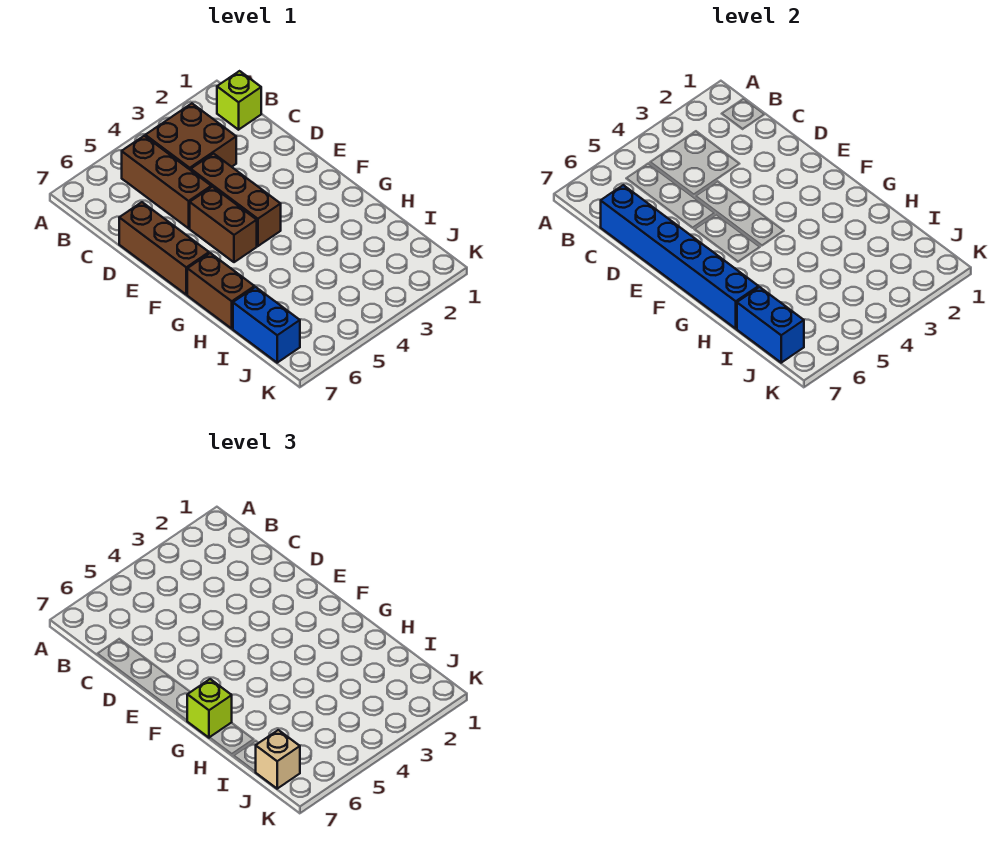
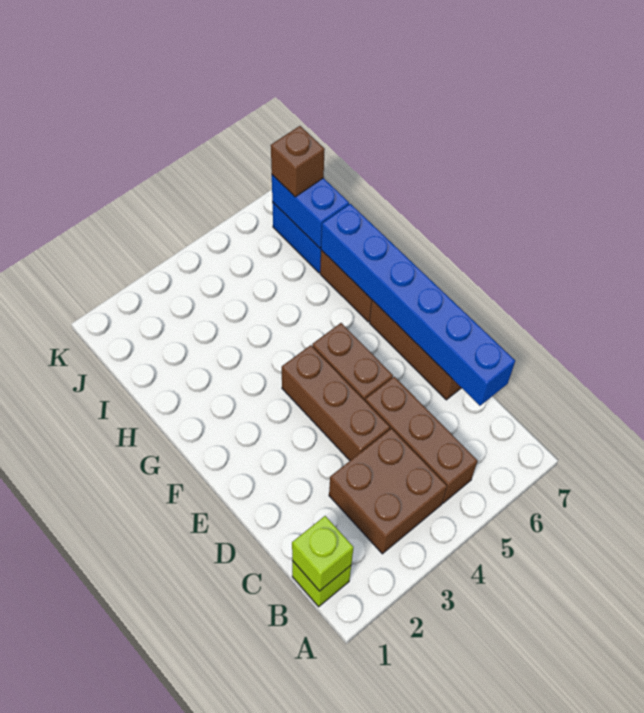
lime 1x1 brick [187,679,232,738] -> lime 1x1 brick moved to [292,516,354,591]
tan 1x1 brick [256,730,300,789] -> brown 1x1 brick [271,126,325,197]

